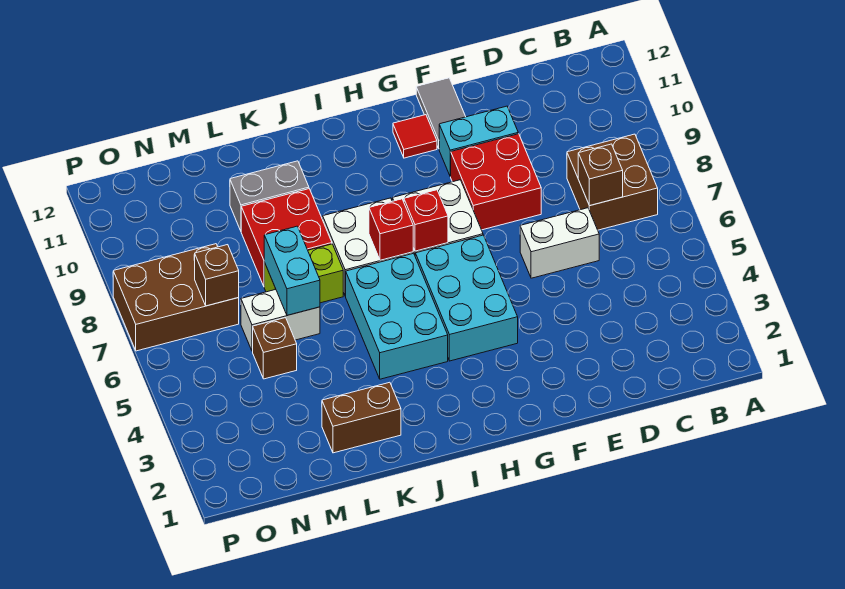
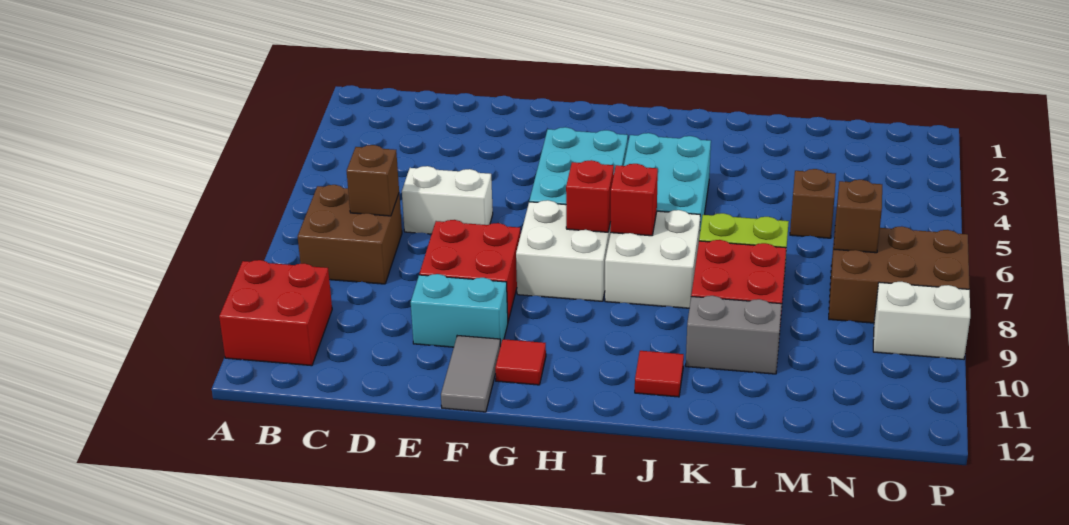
none -> red 2x2 brick [219,260,332,366]
none -> red 1x1 tile [635,351,684,397]
brown 1x2 brick [322,382,401,453] -> none
white 1x2 brick [241,289,320,351] -> white 1x2 brick moved to [873,282,970,359]
cyan 1x2 brick [264,226,320,315] -> none

